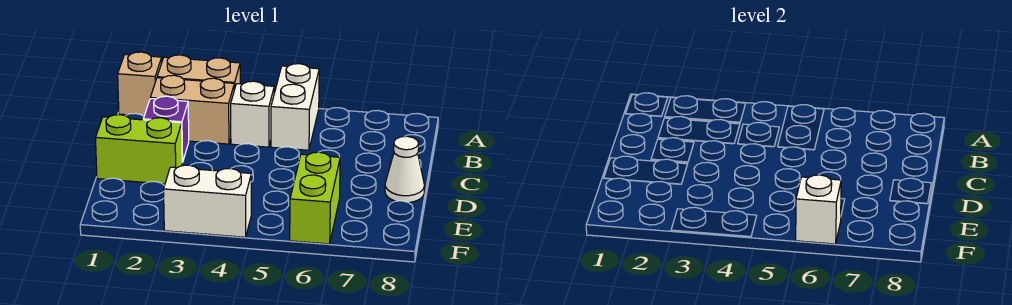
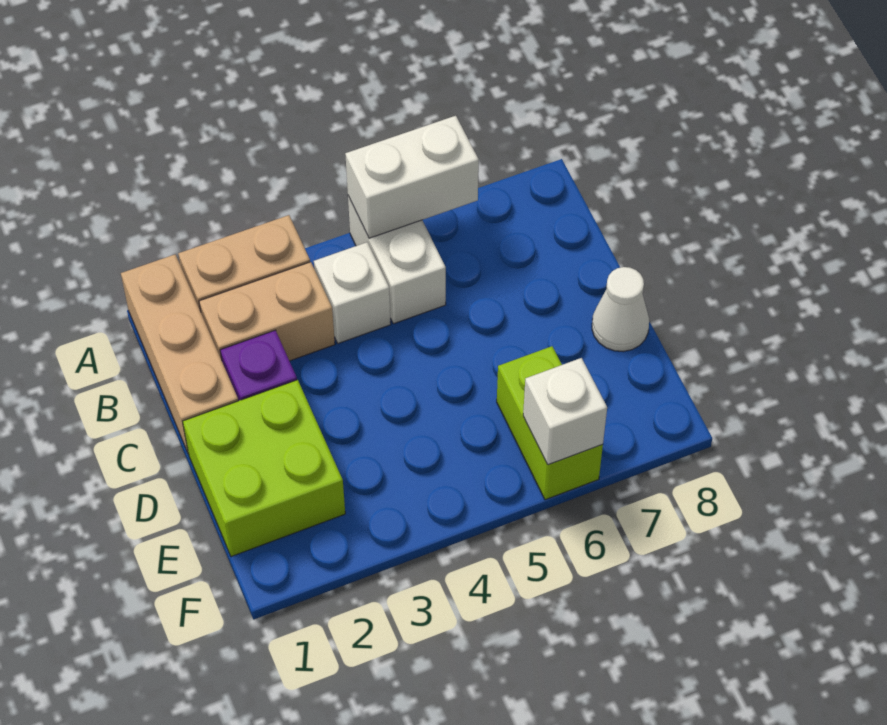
tan 1x1 brick [118,52,162,116] -> tan 1x3 brick [121,255,238,454]
lime 1x2 brick [96,115,182,184] -> lime 2x2 brick [183,380,345,557]
white 1x2 brick [164,165,251,237] -> white 1x2 brick moved to [345,116,479,238]

